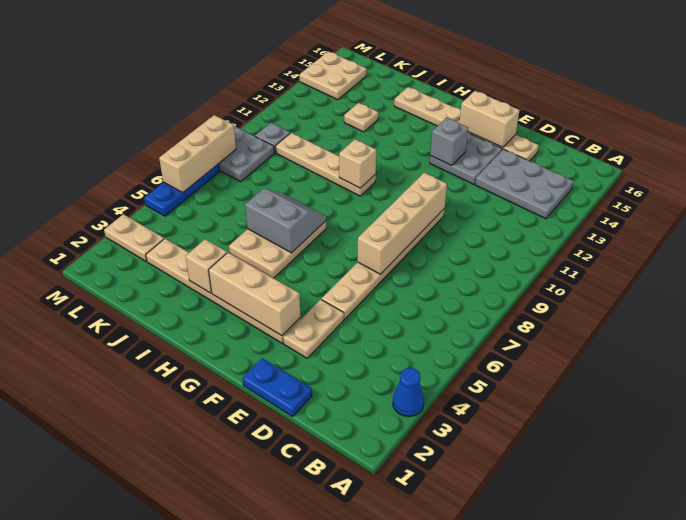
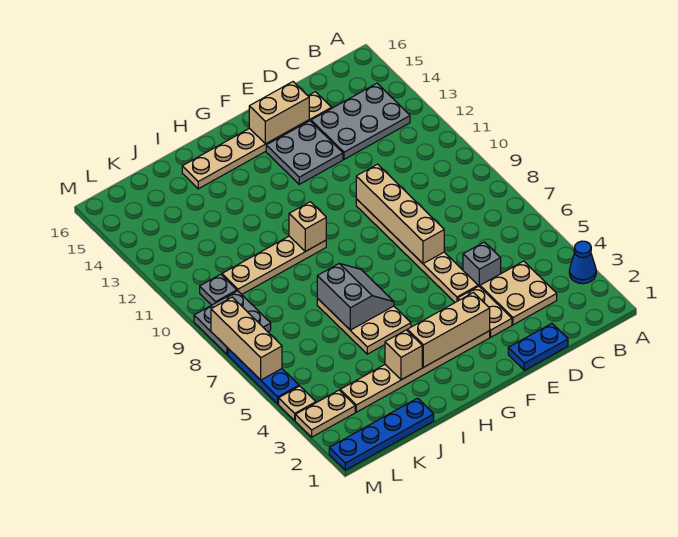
grey 1x1 brick [430,118,468,166] -> grey 1x1 brick moved to [463,242,501,287]
grey 2x2 slope [245,188,326,253] -> grey 2x2 slope turned to [317,264,394,330]
none -> blue 1x4 plate [329,398,434,470]
tan 1x1 plate [344,103,378,132] -> tan 1x1 plate moved to [279,386,316,420]
tan 2x2 plate [299,51,367,100] -> tan 2x2 plate moved to [480,261,557,325]

